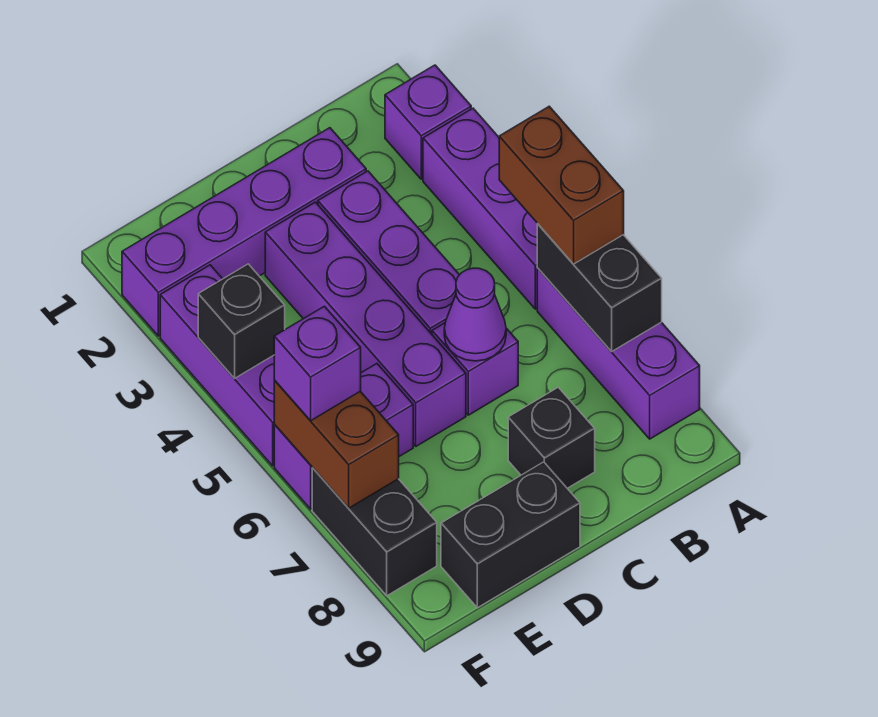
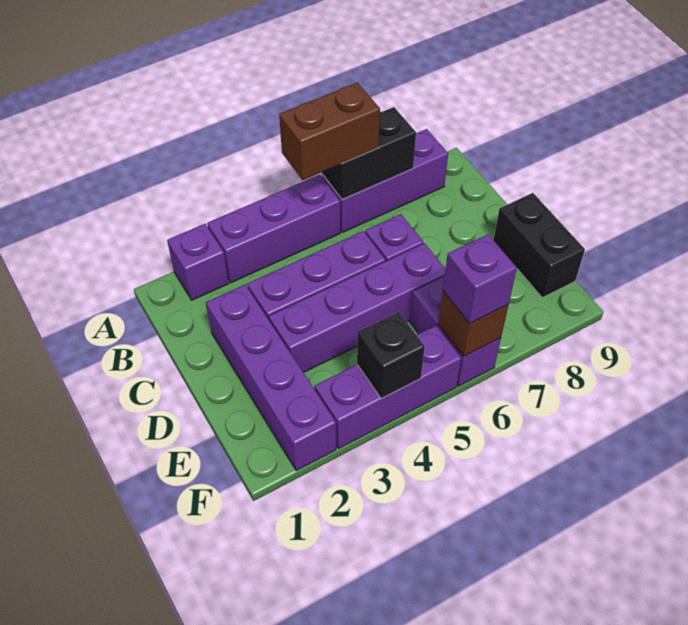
purple 1x1 cone [444,268,506,361] -> none
black 1x1 brick [508,387,595,488] -> none
brown 1x2 brick [274,380,399,508] -> brown 1x1 brick [438,291,509,356]
black 1x2 brick [312,468,437,596] -> none

